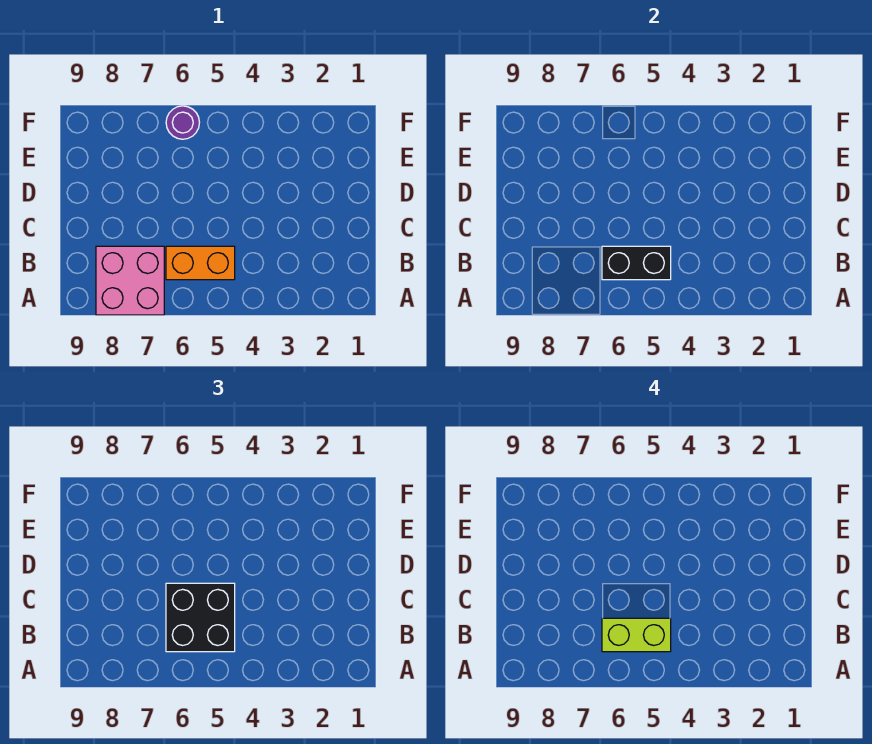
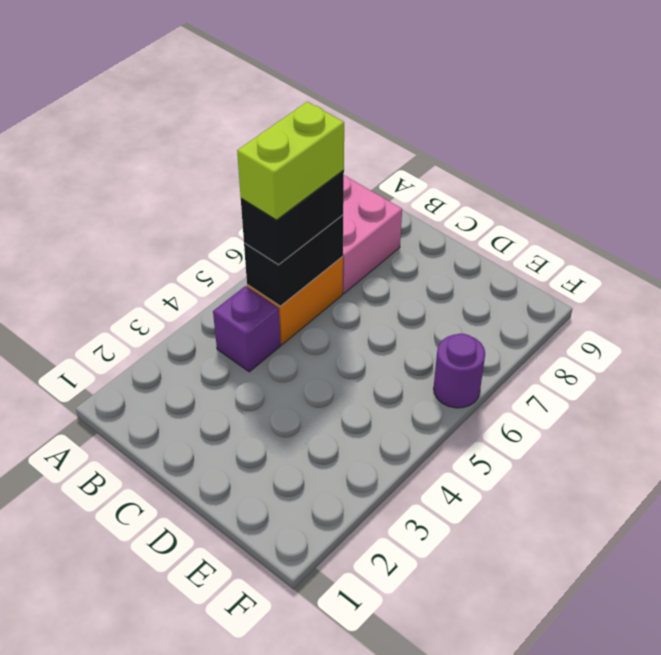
none -> purple 1x1 brick [213,286,281,372]
black 2x2 brick [166,583,235,652] -> black 1x2 brick [241,170,344,265]

